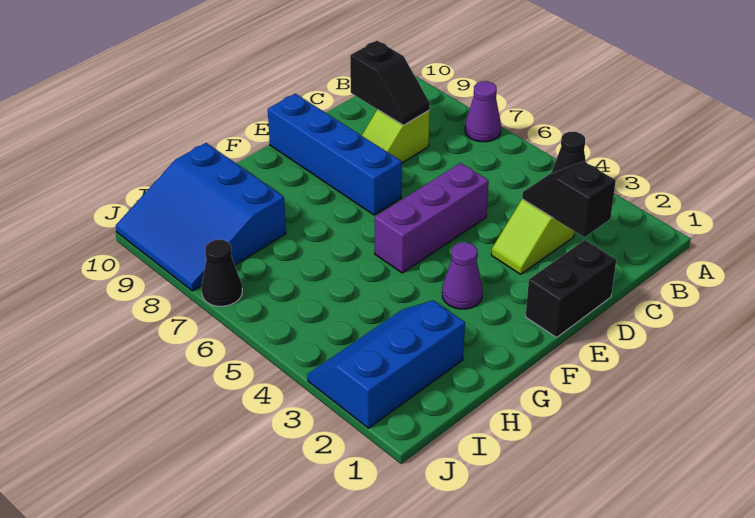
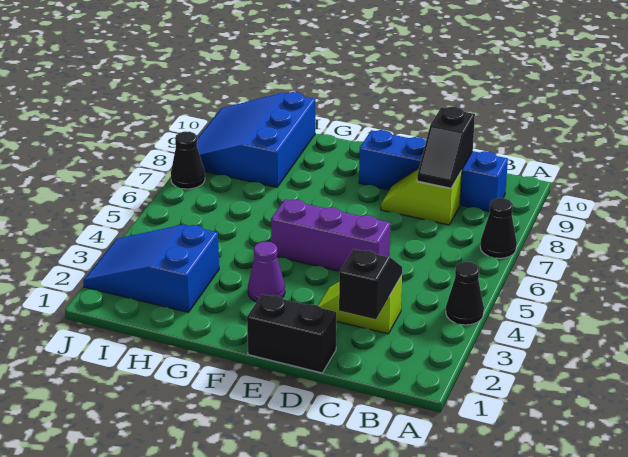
purple 1x1 cone [465,81,501,142] -> black 1x1 cone [480,198,517,258]
blue 1x4 brick [268,94,402,215] -> blue 1x4 brick turned to [359,130,508,211]
blue 2x3 slope [307,300,465,428] -> blue 2x3 slope turned to [83,224,219,312]

